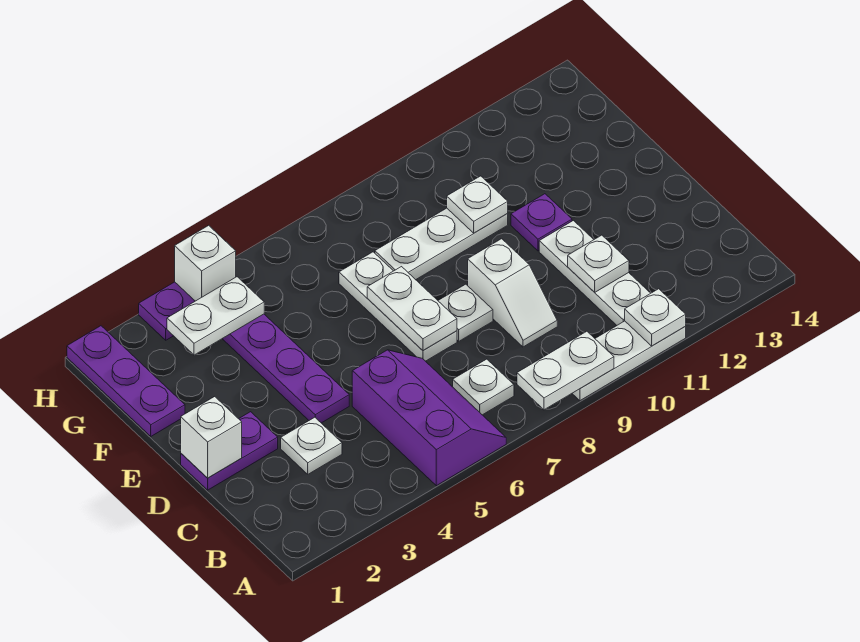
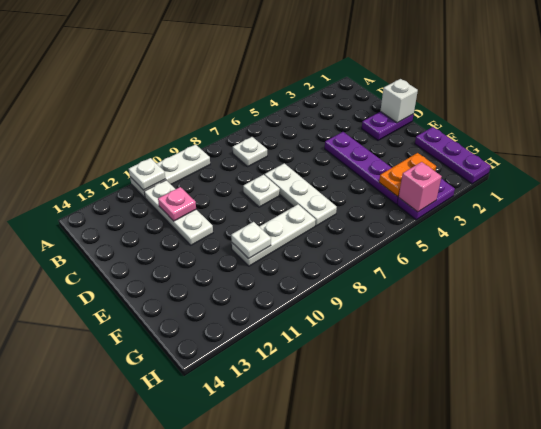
purple 2x3 slope [352,350,506,486] -> none
white 1x2 plate [517,331,614,410] -> none
white 1x1 plate [281,417,342,474] -> none
white 1x2 slope [468,239,557,347] -> none
white 1x1 plate [568,235,629,292] -> pink 1x1 plate [158,187,196,221]
white 1x2 plate [367,267,457,351] -> none
purple 1x1 plate [511,194,572,251] -> none
white 1x2 plate [167,277,264,355] -> orange 1x2 plate [379,153,436,197]
white 1x1 brick [175,225,236,301] -> pink 1x1 brick [399,162,442,212]

